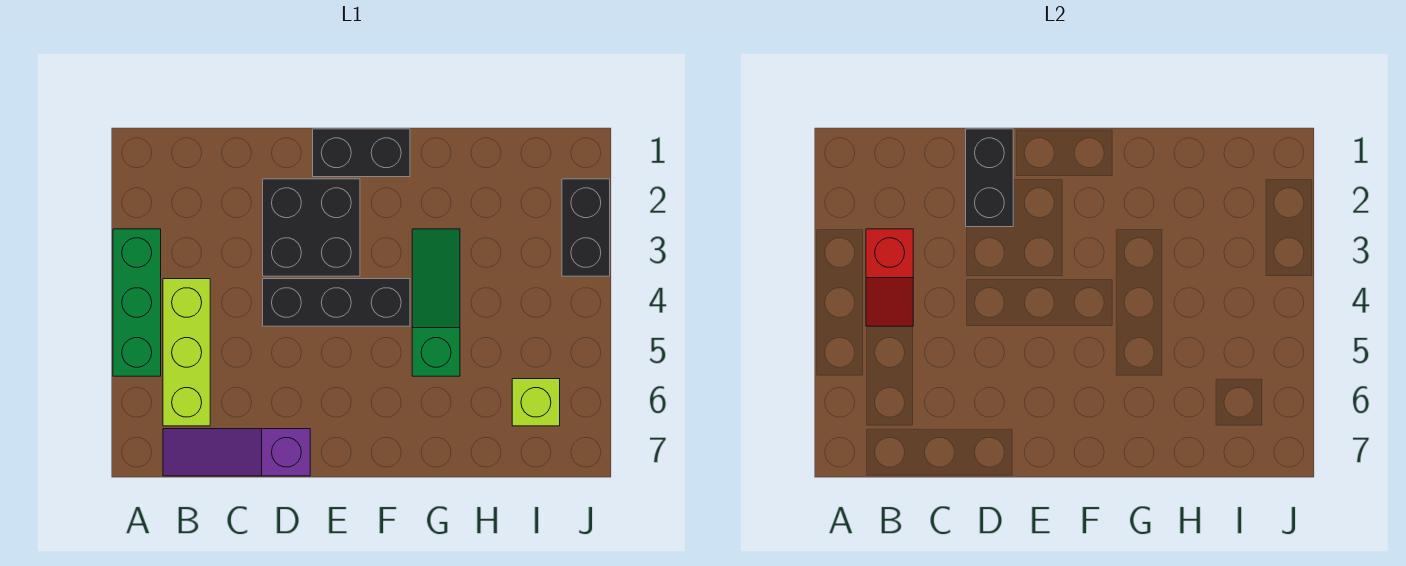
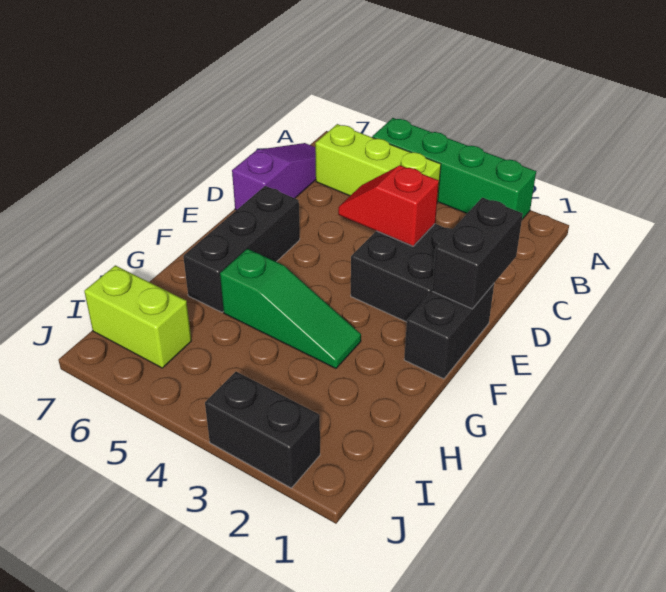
green 1x3 brick [113,229,161,376] -> green 1x4 brick [372,118,536,220]
red 1x2 slope [866,229,913,326] -> red 1x2 slope moved to [338,165,439,246]
black 1x2 brick [966,129,1013,227] -> black 1x2 brick turned to [432,198,523,309]
black 1x3 brick [263,279,410,326] -> black 1x3 brick moved to [183,186,300,312]
lime 1x1 brick [512,379,560,426] -> lime 1x2 brick [84,265,192,368]

